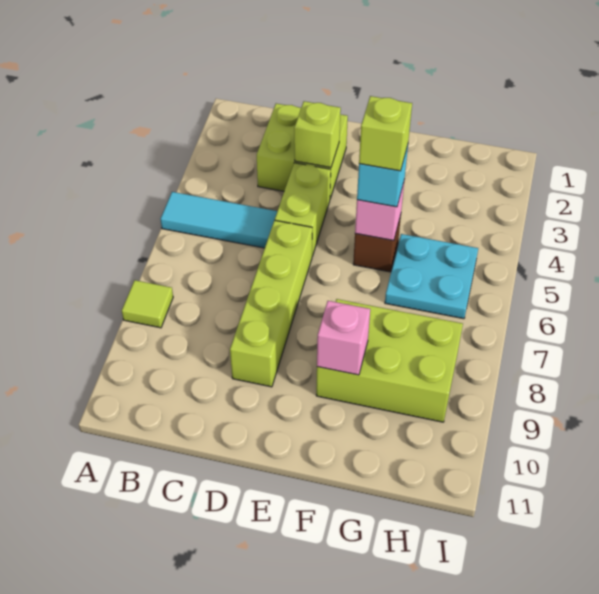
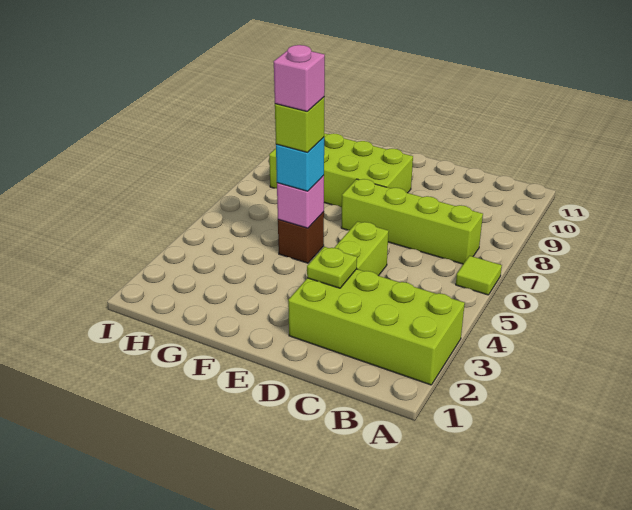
cyan 1x3 tile [161,192,277,248] -> none
lime 1x1 tile [122,280,173,328] -> lime 1x1 tile moved to [456,256,502,295]
lime 2x2 brick [257,104,348,198] -> lime 2x4 brick [288,269,465,385]
lime 1x1 brick [294,101,341,168] -> lime 1x1 plate [307,247,357,288]
lime 1x4 brick [230,220,312,387] -> lime 1x4 brick turned to [341,179,483,264]
lime 2x3 brick [316,299,463,422] -> lime 2x4 brick [269,133,413,207]
pink 1x1 brick [317,301,370,375] -> pink 1x1 brick moved to [274,45,325,111]
cyan 2x2 plate [385,234,478,319] -> none

